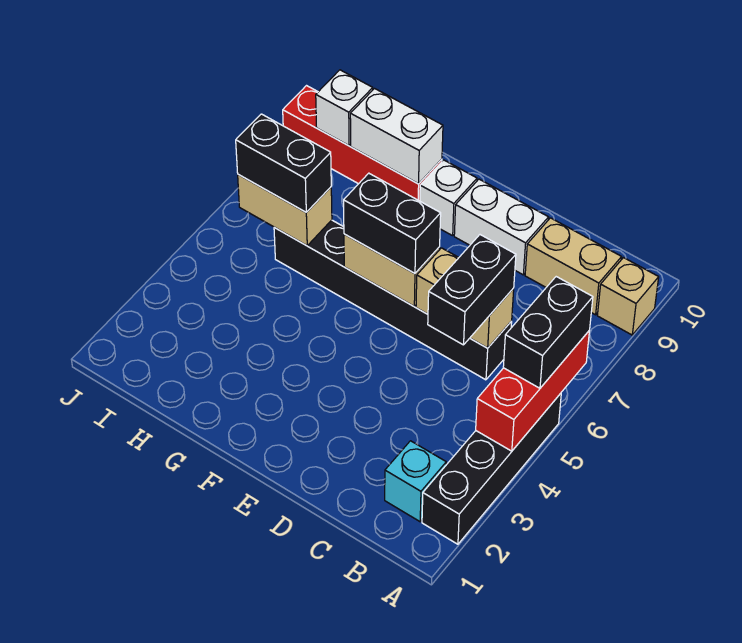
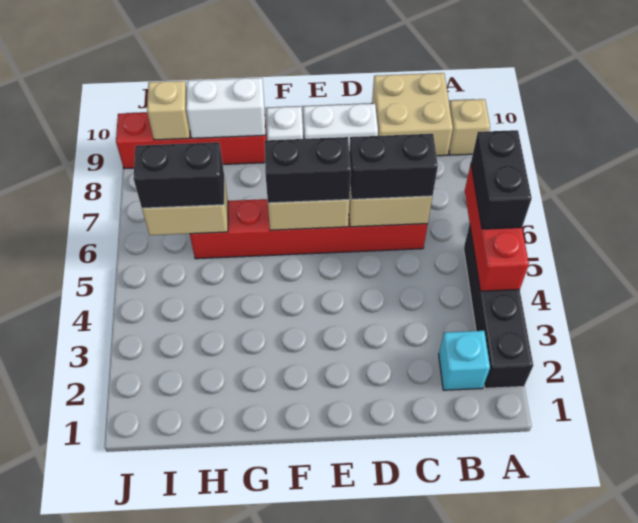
tan 1x2 brick [525,218,622,315] -> tan 2x2 brick [372,73,453,156]
black 1x2 brick [428,235,516,345] -> black 1x2 brick turned to [349,134,438,199]
black 1x6 brick [274,220,512,380] -> red 1x6 brick [190,199,428,259]
white 1x1 brick [316,70,373,146] -> tan 1x1 brick [147,81,190,140]

